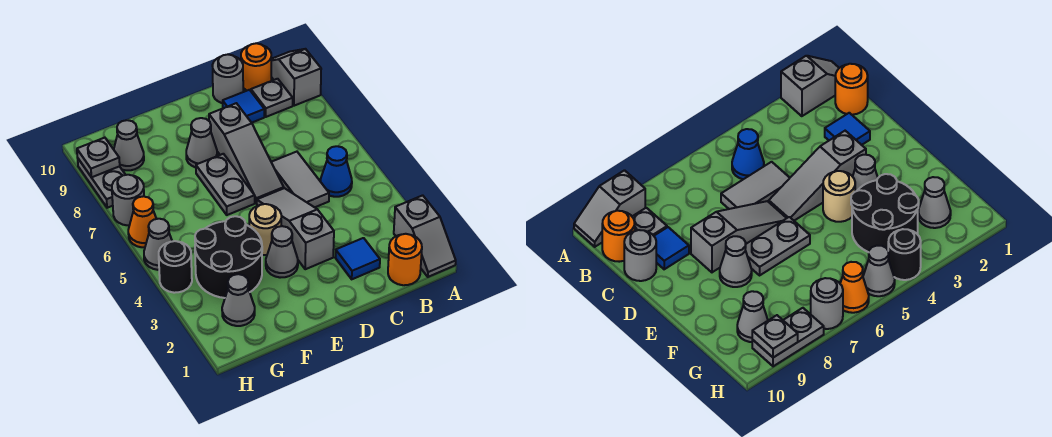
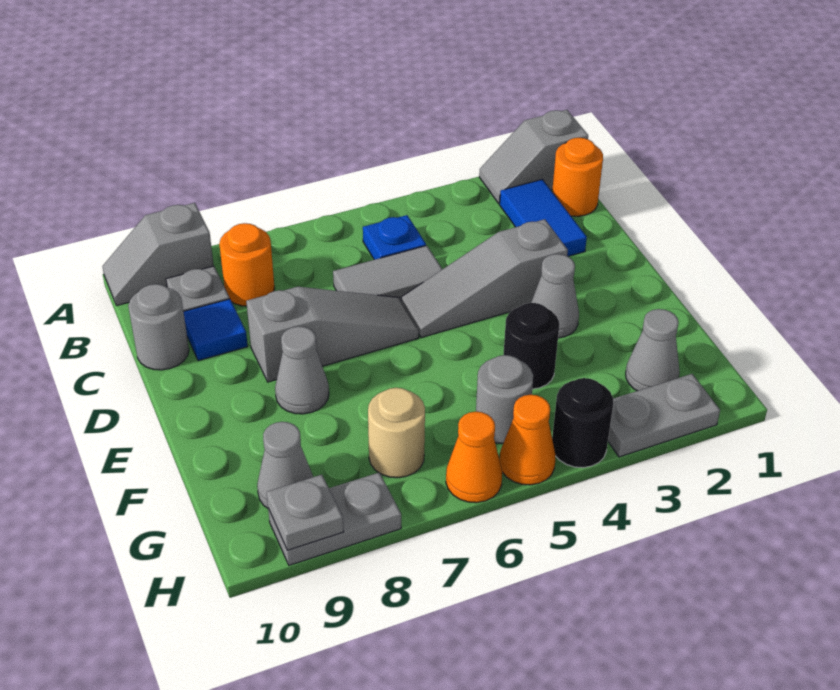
grey 1x2 slope [394,195,456,277] -> grey 1x2 slope turned to [479,110,588,204]
blue 1x1 cone [320,146,352,197] -> blue 1x1 plate [363,215,426,260]
orange 1x1 round brick [241,43,271,91] -> orange 1x1 round brick moved to [219,223,274,306]
blue 1x1 tile [335,238,380,279] -> blue 1x2 tile [500,179,587,256]
tan 1x1 round brick [249,204,281,255] -> tan 1x1 round brick moved to [368,388,425,478]
grey 1x2 plate [196,154,255,215] -> grey 1x2 plate moved to [608,374,720,457]
black 2x2 round brick [195,216,262,298] -> black 1x1 round brick [503,303,559,389]
grey 1x1 cone [144,219,172,270] -> orange 1x1 cone [500,395,555,485]
grey 1x1 round brick [112,175,144,225] -> grey 1x1 round brick moved to [476,355,533,444]

